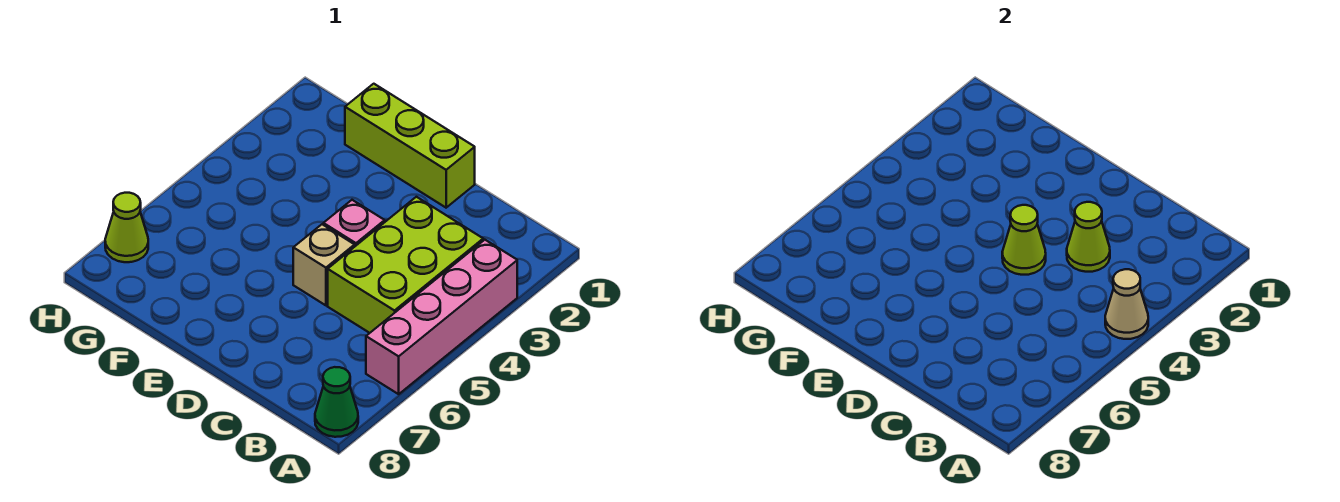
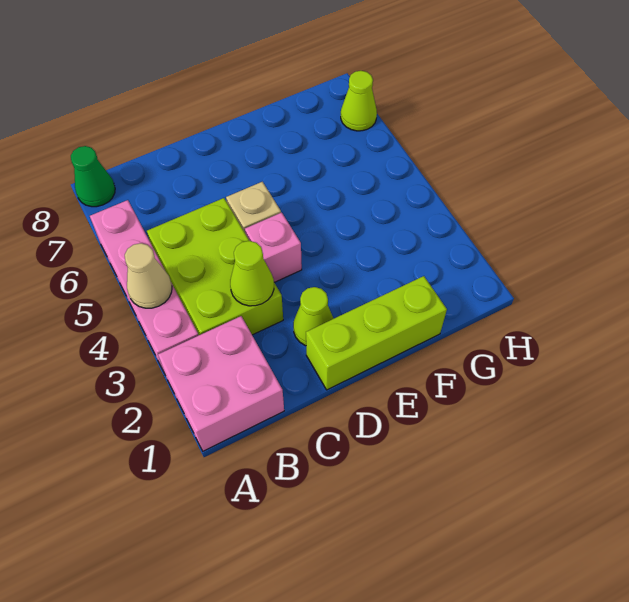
none -> pink 2x2 brick [158,316,284,451]
lime 1x1 cone [1002,205,1046,275] -> lime 1x1 cone moved to [293,287,334,346]

